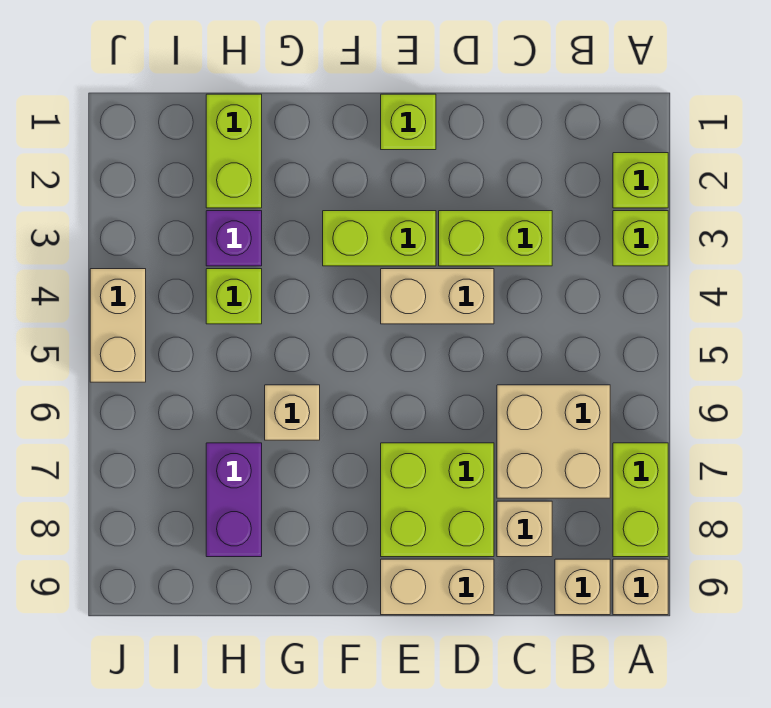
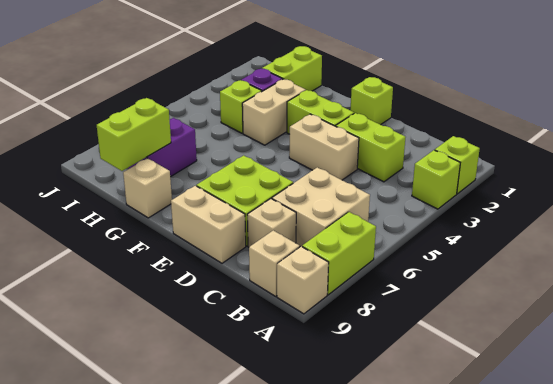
tan 1x1 brick [265,385,320,440] -> tan 1x1 brick moved to [123,158,172,218]
none -> lime 1x2 brick [97,98,171,171]
tan 1x2 brick [90,269,146,382] -> tan 1x2 brick moved to [242,79,306,145]

